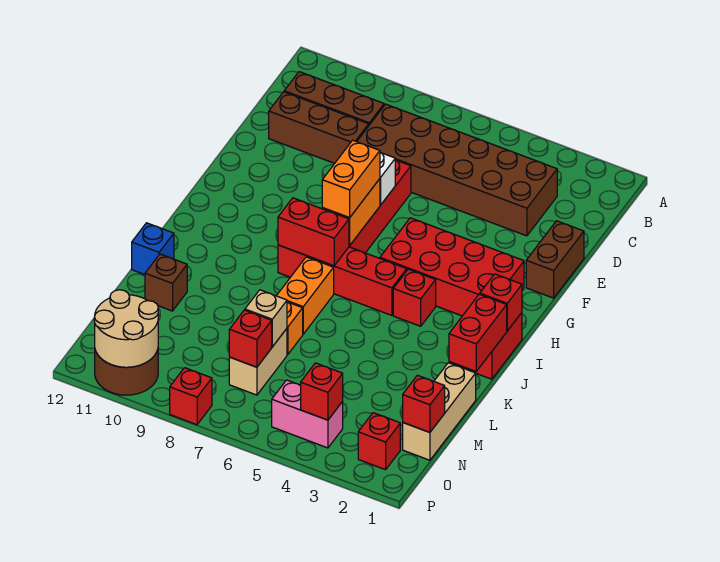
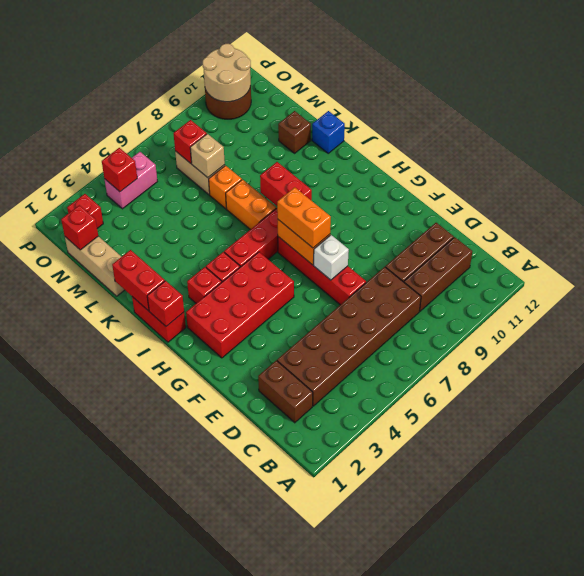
brown 1x2 brick [526,221,584,298] -> brown 1x2 brick moved to [258,361,313,423]
red 1x2 brick [278,198,349,266] -> red 1x2 brick turned to [260,162,312,206]
red 1x1 brick [170,368,212,425] -> red 1x1 brick moved to [187,267,222,303]

